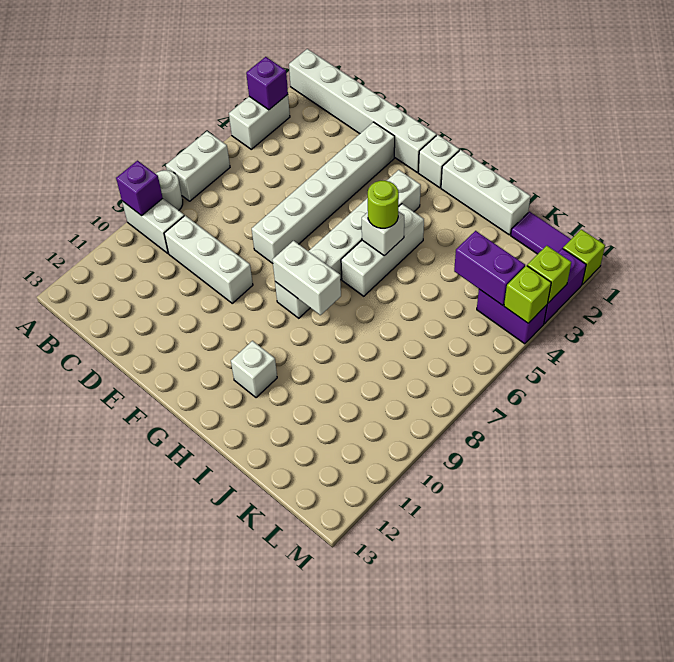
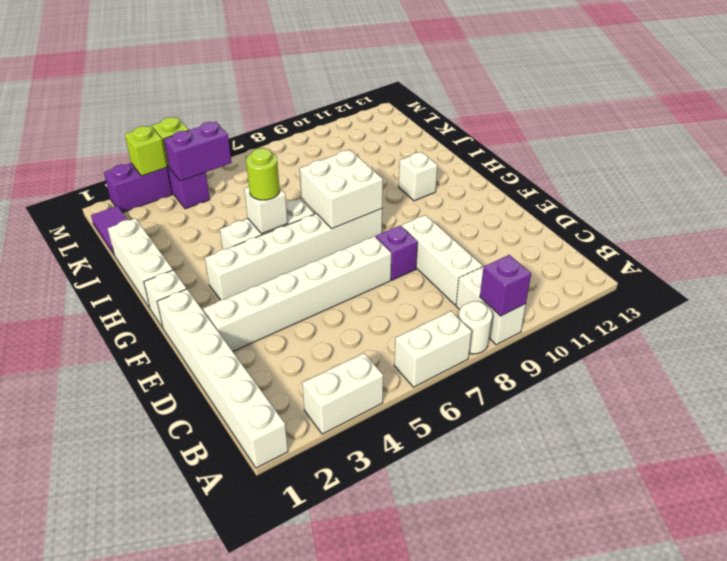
purple 1x1 brick [246,57,288,110] -> purple 1x1 brick moved to [376,226,418,280]
white 1x2 brick [273,241,341,315] -> white 2x2 brick [299,150,383,229]
purple 1x2 brick [454,231,525,305] -> purple 1x2 brick turned to [164,122,232,181]
lime 1x1 brick [563,229,605,284] -> none

